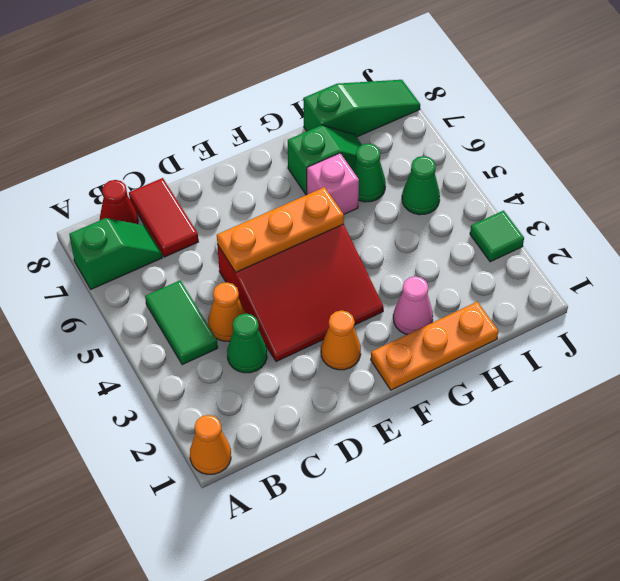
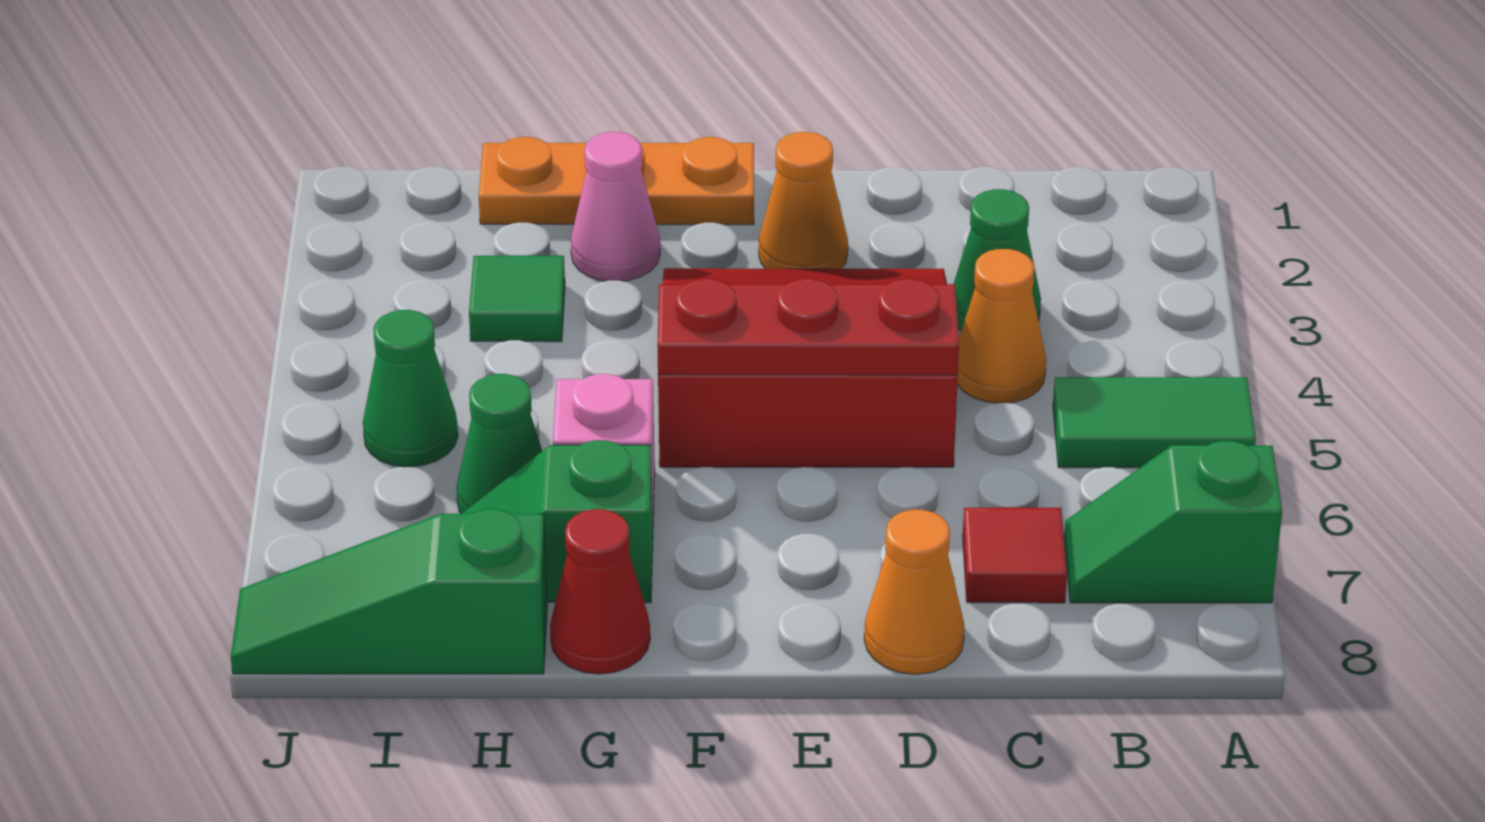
orange 1x1 cone [190,415,231,474] -> orange 1x1 cone moved to [864,510,964,674]
green 1x2 tile [145,280,218,365] -> green 1x2 tile turned to [1053,377,1256,468]
red 1x1 cone [100,180,138,224] -> red 1x1 cone moved to [550,509,650,674]
red 1x2 tile [129,178,198,257] -> red 1x1 tile [963,508,1067,603]
orange 1x3 plate [217,187,344,272] -> red 1x3 plate [657,279,959,375]
green 1x1 tile [470,211,524,262] -> green 1x1 tile moved to [469,256,565,342]

